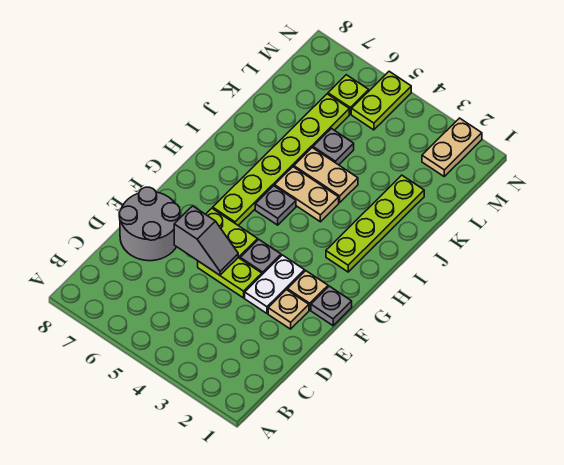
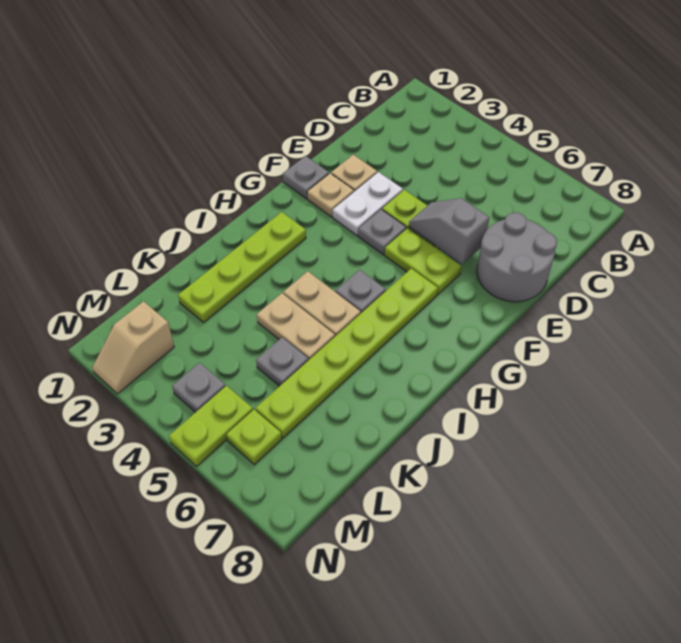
tan 1x2 plate [422,118,482,176] -> tan 1x2 slope [92,301,174,394]
none -> grey 1x1 plate [172,363,225,412]

